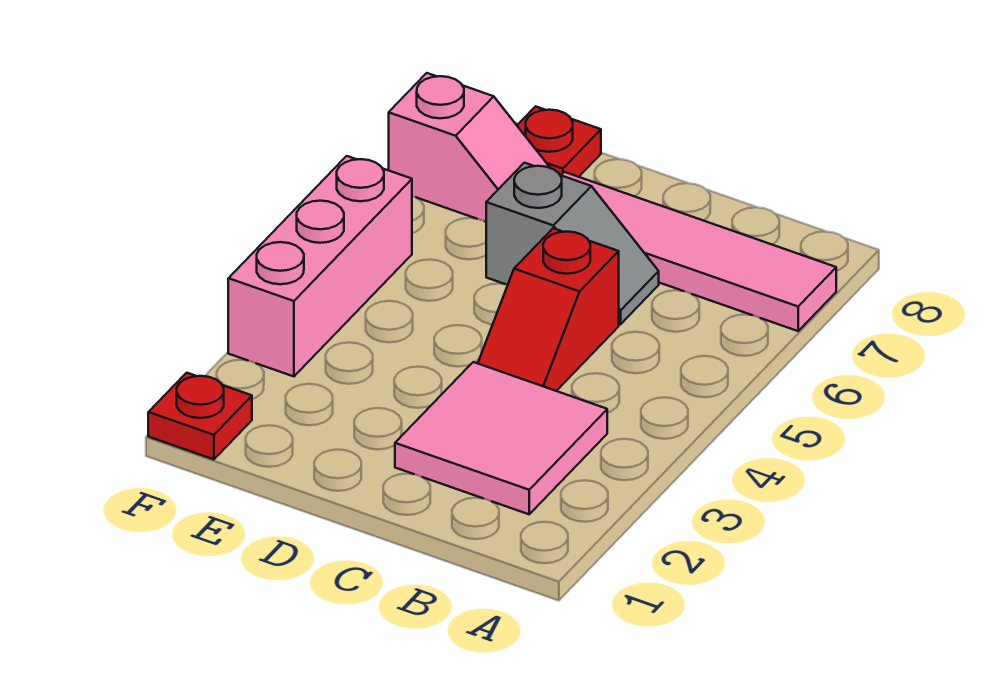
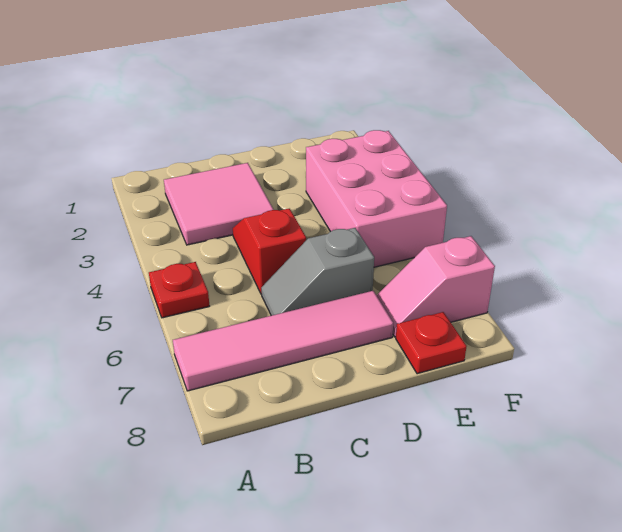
red 1x1 plate [148,373,252,459] -> red 1x1 plate moved to [149,262,209,318]
pink 1x3 brick [228,156,412,376] -> pink 2x3 brick [306,130,447,267]

